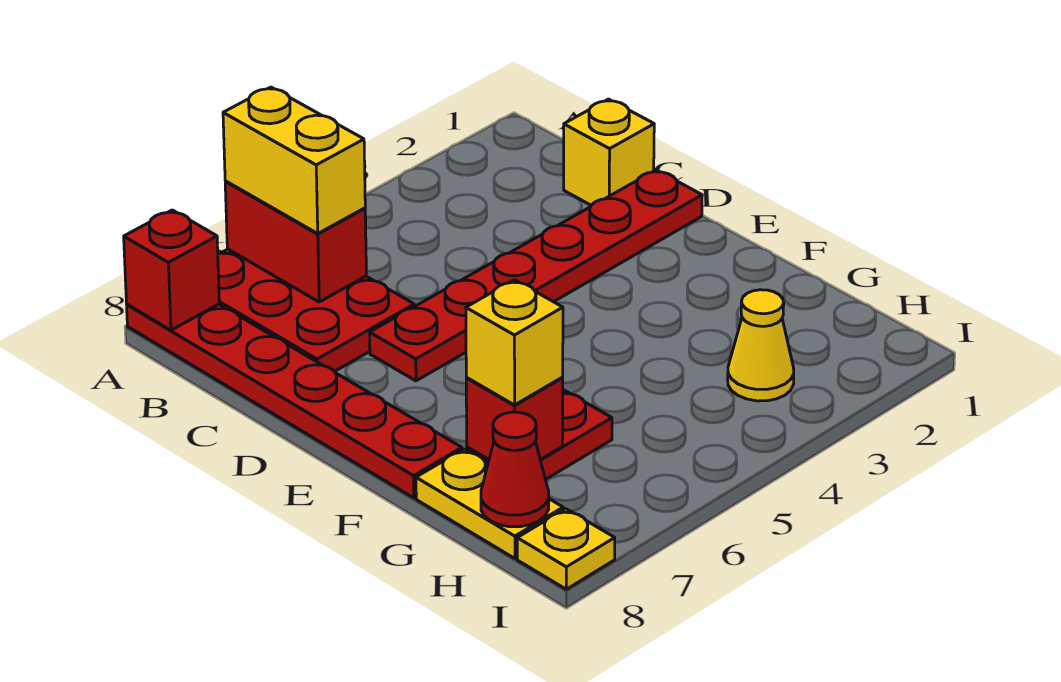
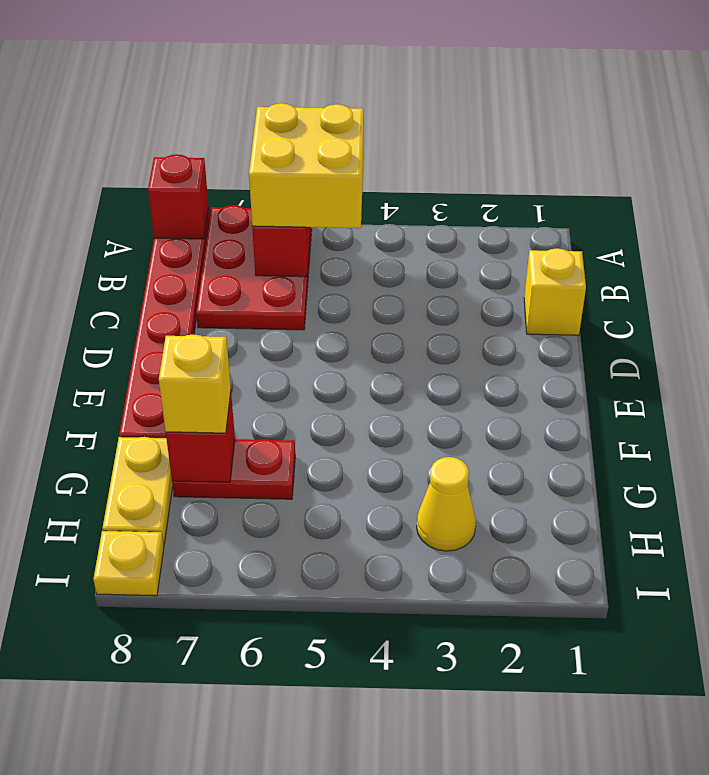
yellow 1x2 brick [223,87,365,233] -> yellow 2x2 brick [249,103,364,228]
red 1x6 plate [370,170,702,381] -> none
red 1x1 cone [481,412,549,527] -> none

